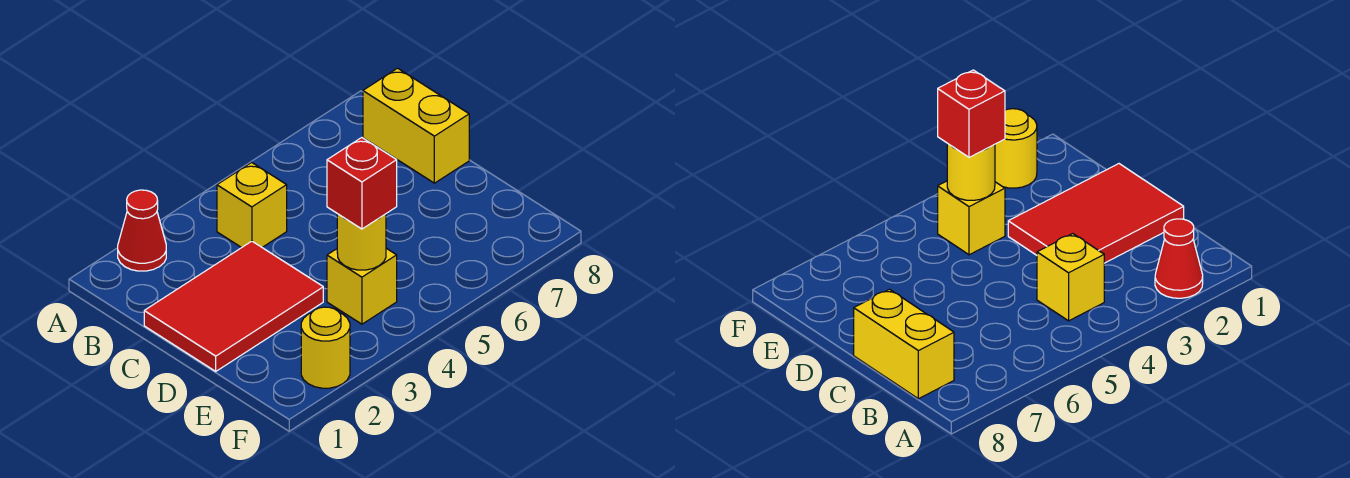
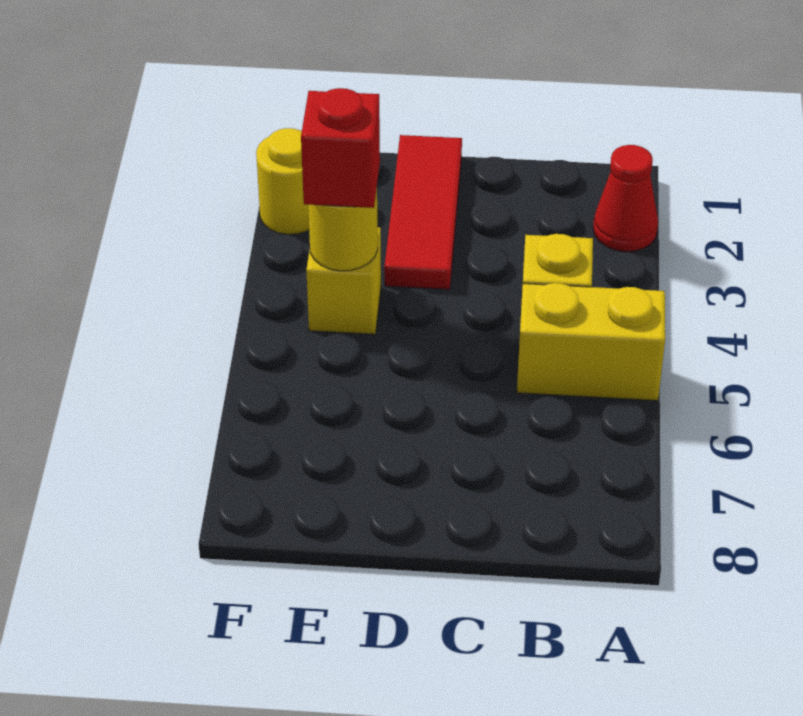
yellow 1x2 brick [363,68,469,183] -> yellow 1x2 brick moved to [517,283,665,401]
red 2x3 tile [144,241,323,371] -> red 1x3 tile [384,135,462,289]

